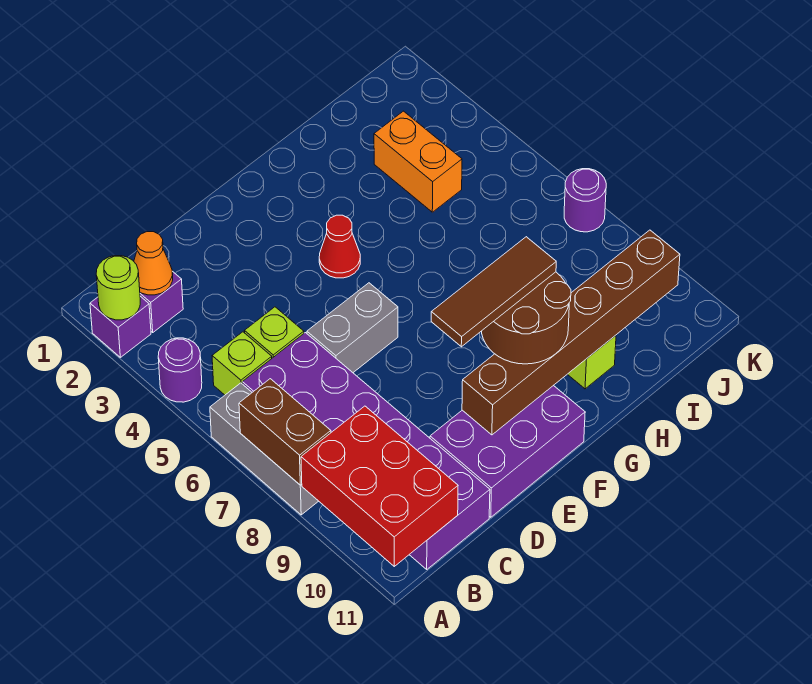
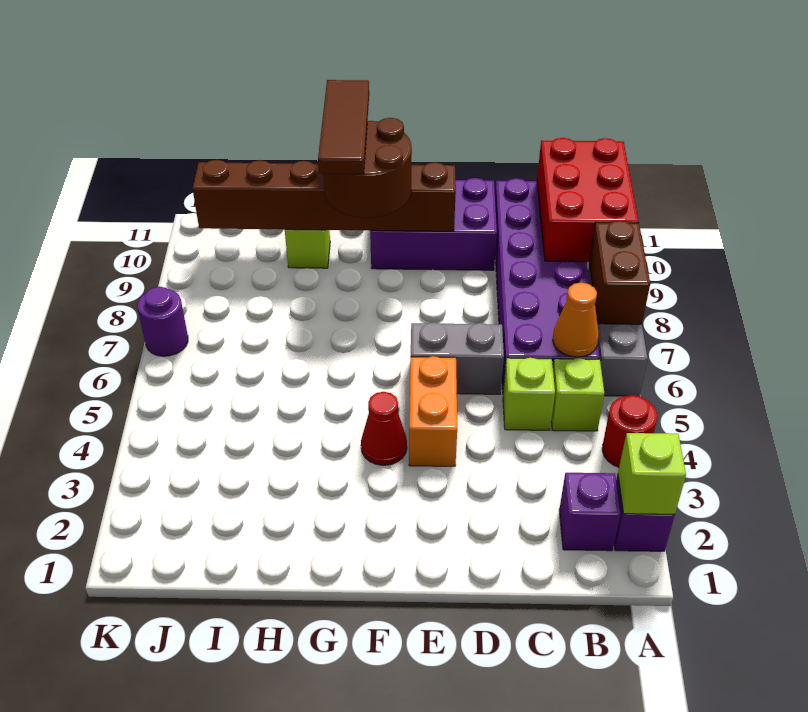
lime 1x1 round brick [96,256,140,320] -> lime 1x1 brick [618,433,686,514]
purple 1x1 round brick [158,338,202,402] -> red 1x1 round brick [602,395,657,467]
orange 1x1 cone [134,232,173,295] -> orange 1x1 cone moved to [553,283,599,357]
brown 1x3 tile [431,237,556,347] -> brown 1x3 tile turned to [318,80,369,174]
orange 1x2 brick [374,111,462,212] -> orange 1x2 brick moved to [409,356,457,466]

